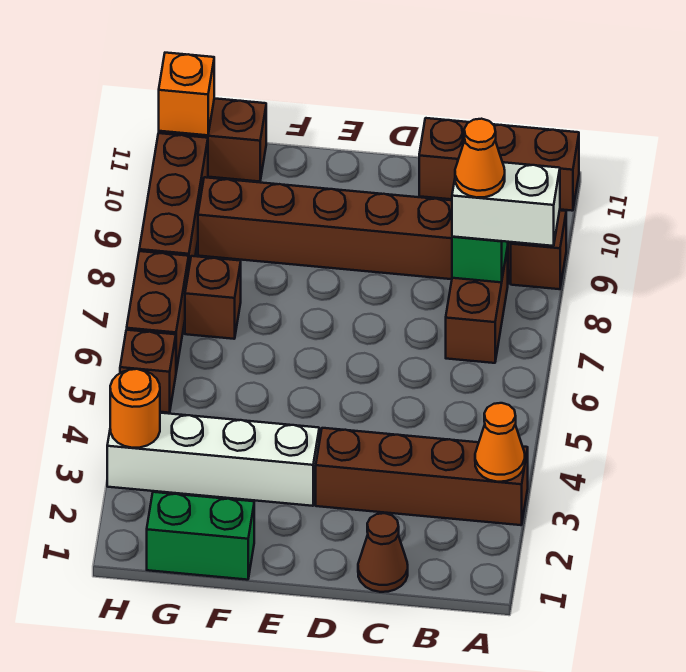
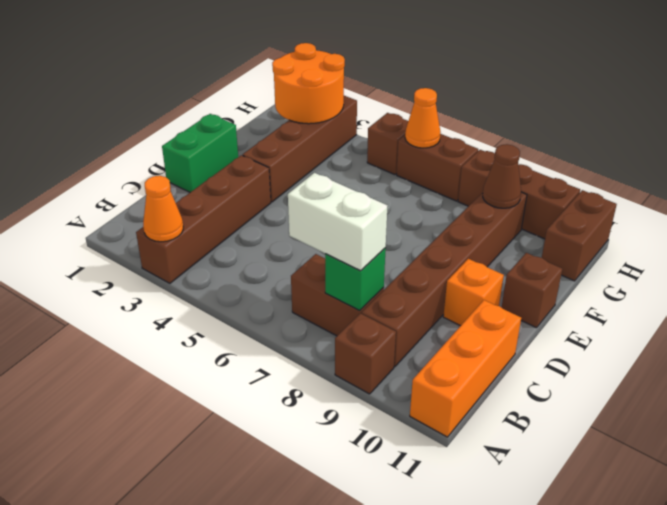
white 1x2 brick [452,158,560,246] -> white 1x2 brick turned to [288,173,387,271]
brown 1x3 brick [419,118,579,211] -> orange 1x3 brick [410,300,521,437]
orange 1x1 cone [455,119,505,197] -> orange 1x1 cone moved to [405,88,440,148]
brown 1x1 cone [358,513,408,592] -> brown 1x1 cone moved to [483,144,521,208]
white 1x4 brick [107,413,319,506] -> brown 1x4 brick [243,96,357,202]
green 1x2 brick [147,492,254,580] -> green 1x2 brick moved to [162,114,238,192]
brown 1x1 brick [185,256,241,339] -> brown 1x1 brick moved to [502,253,562,328]
orange 1x1 round brick [110,369,160,448] -> orange 2x2 round brick [272,43,345,124]
orange 1x1 brick [159,53,214,135] -> orange 1x1 brick moved to [443,259,504,326]

